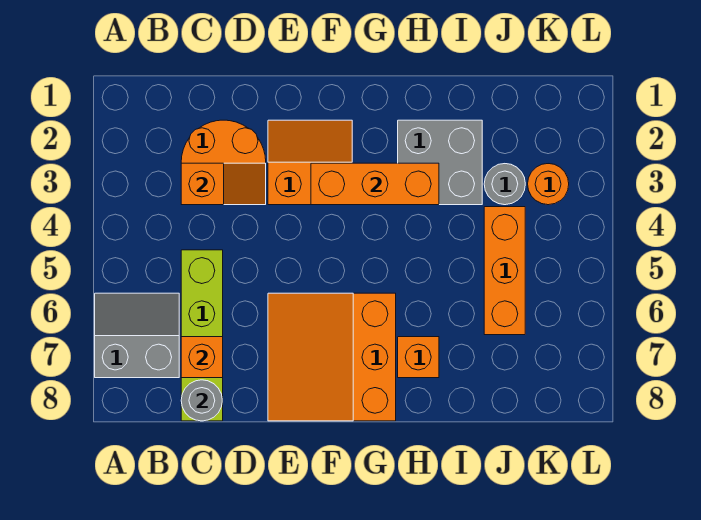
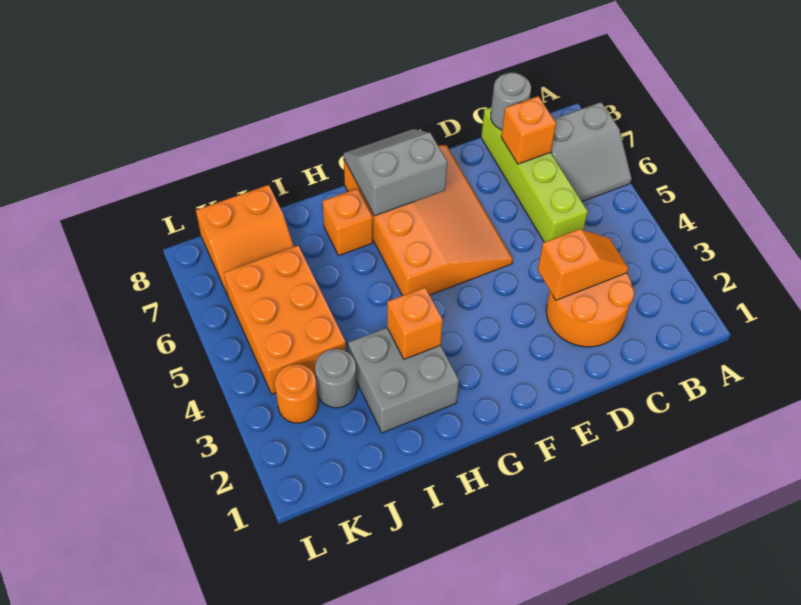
orange 1x2 slope [181,163,266,205] -> orange 1x2 slope turned to [538,229,628,300]
orange 2x2 slope [268,120,352,205] -> orange 2x2 slope moved to [196,185,294,295]
orange 3x3 slope [268,293,396,421] -> orange 3x4 slope [344,145,513,296]
orange 1x3 brick [311,163,439,205] -> orange 1x1 brick [387,287,443,359]
none -> grey 2x2 slope [344,129,447,216]
orange 1x3 brick [484,207,525,335] -> orange 2x3 brick [224,246,346,394]

